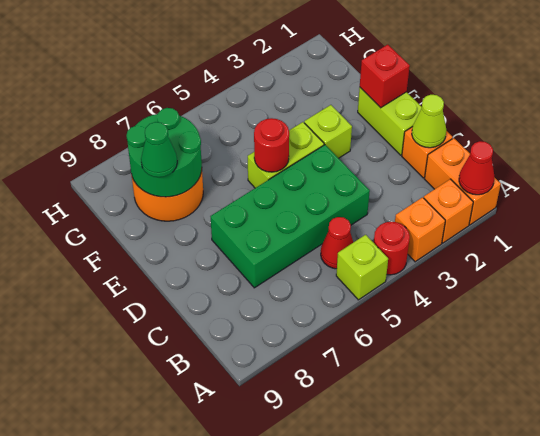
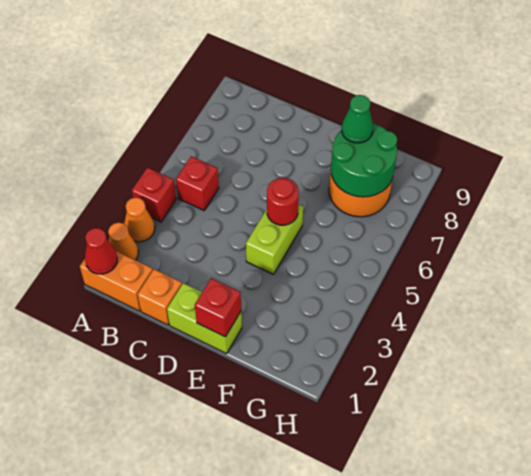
orange 1x1 brick [424,179,473,243] -> orange 1x1 cone [108,223,138,260]
orange 1x1 brick [395,197,445,262] -> orange 1x1 cone [124,197,155,242]
red 1x1 round brick [373,222,410,275] -> red 1x1 brick [132,168,176,222]
lime 1x1 brick [336,235,388,300] -> none
red 1x1 cone [321,217,353,269] -> red 1x1 brick [176,156,219,210]
lime 1x1 cone [412,95,446,148] -> none
green 2x4 brick [210,145,370,288] -> none
lime 1x1 brick [304,105,352,158] -> none

